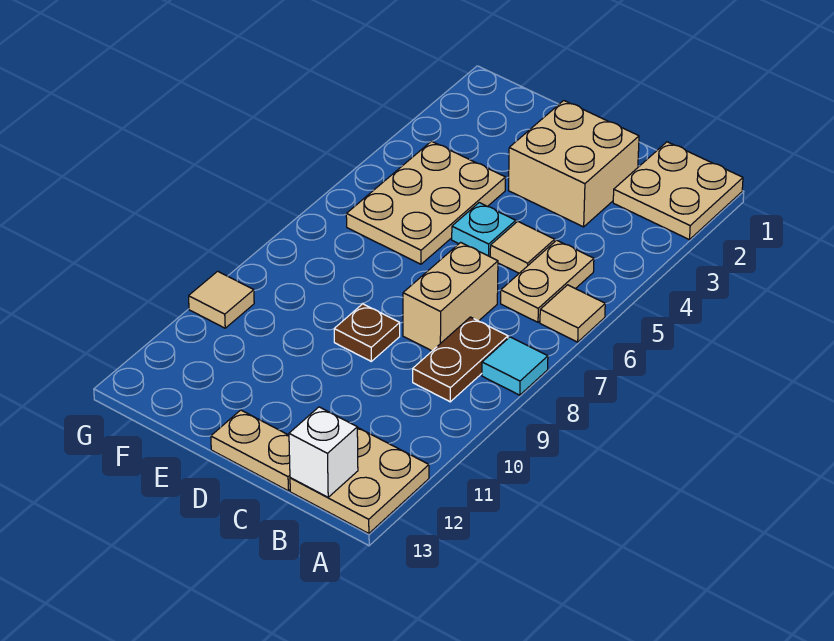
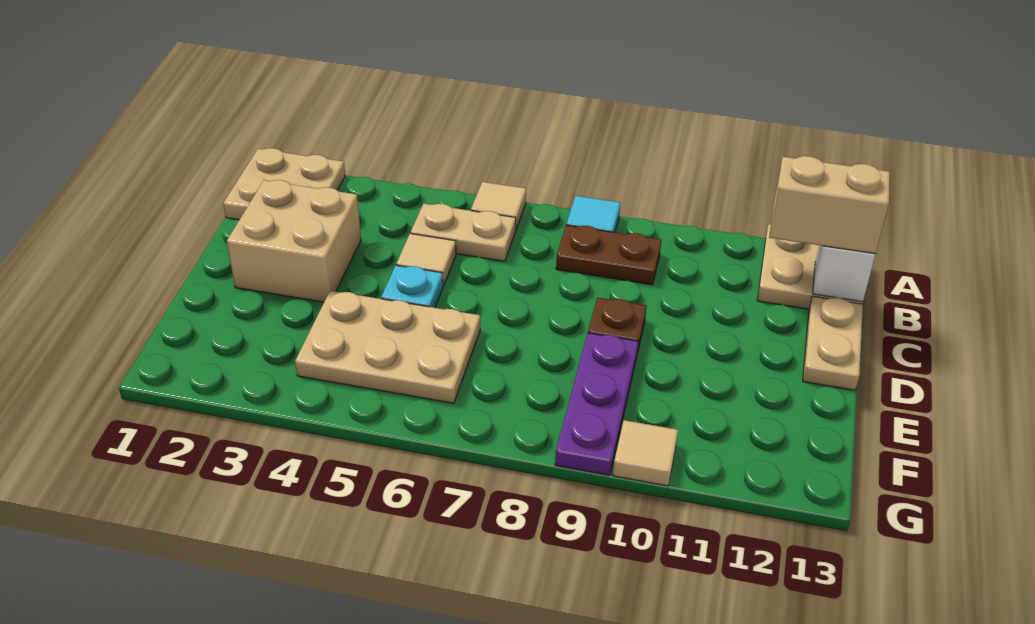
tan 1x2 brick [403,242,498,351] -> tan 1x2 brick moved to [769,156,890,254]
none -> purple 1x3 plate [555,333,639,475]

